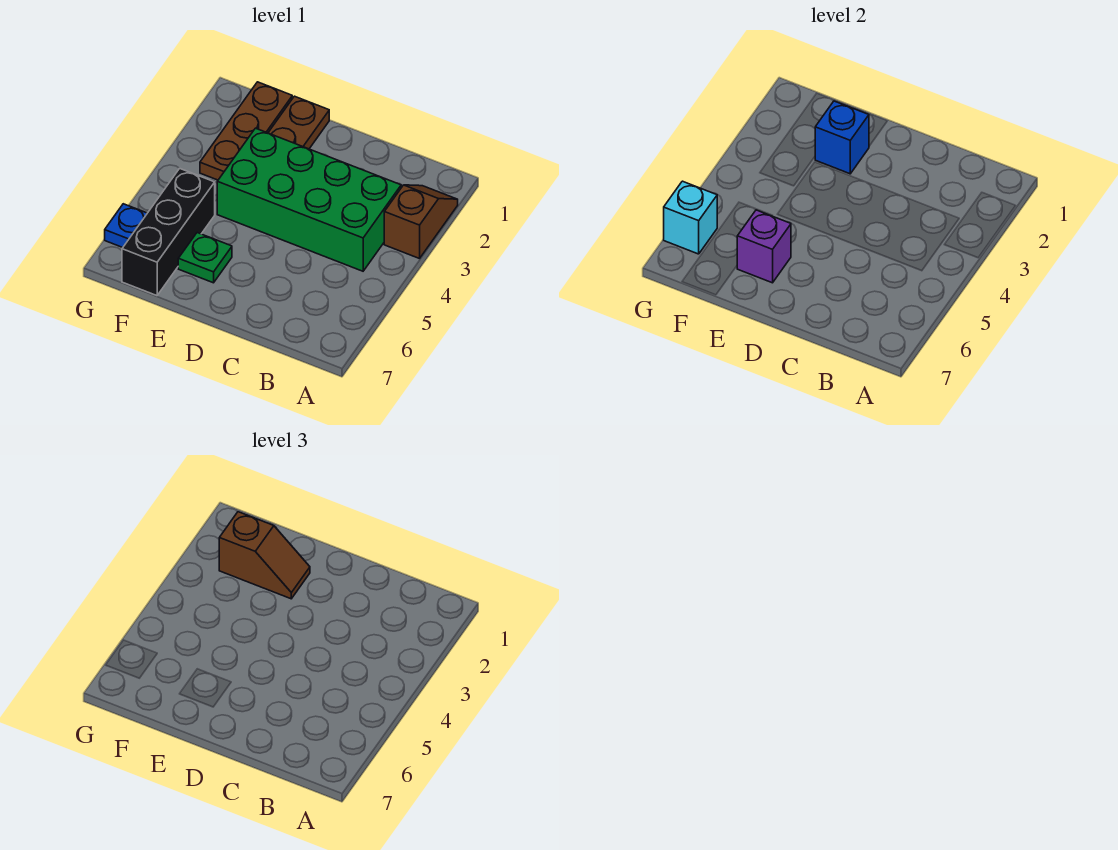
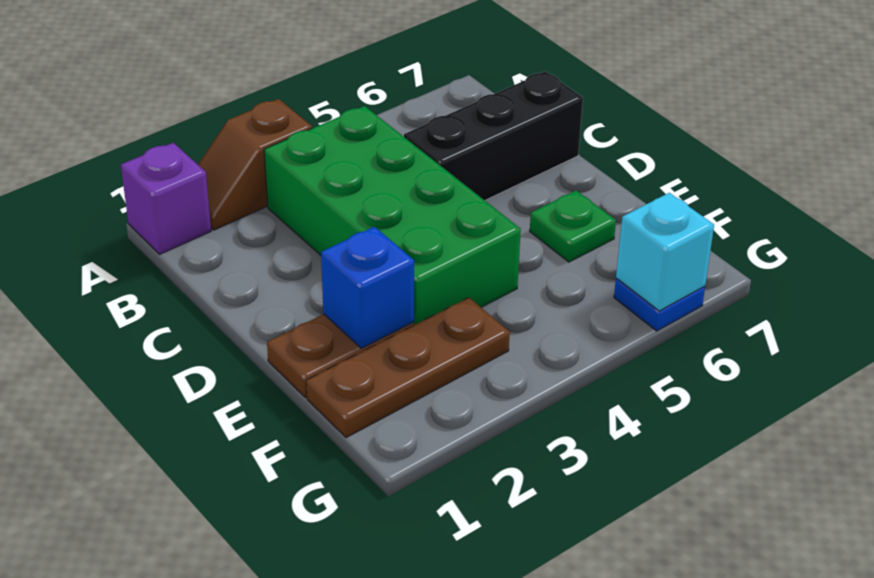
brown 1x2 slope [219,512,310,599] -> none
purple 1x1 brick [737,210,791,283] -> purple 1x1 brick moved to [121,143,211,254]
black 1x3 brick [122,168,215,296] -> black 1x3 brick moved to [404,71,583,200]

